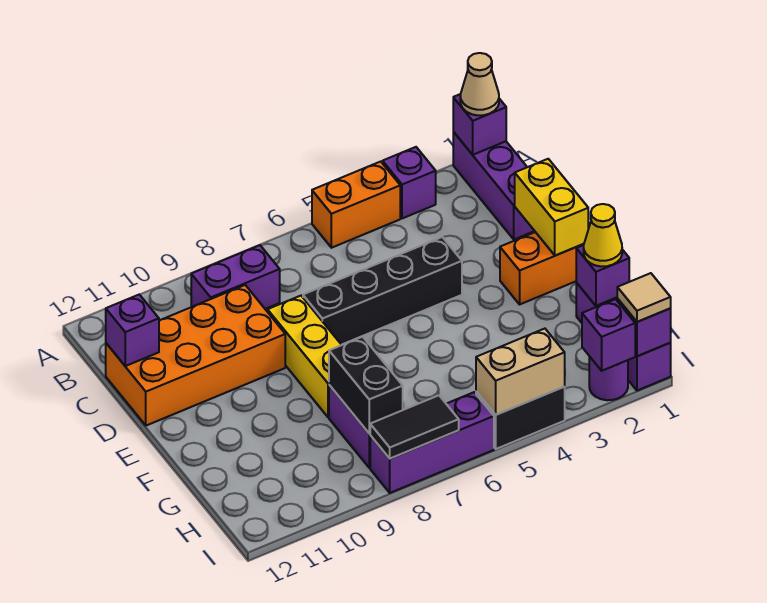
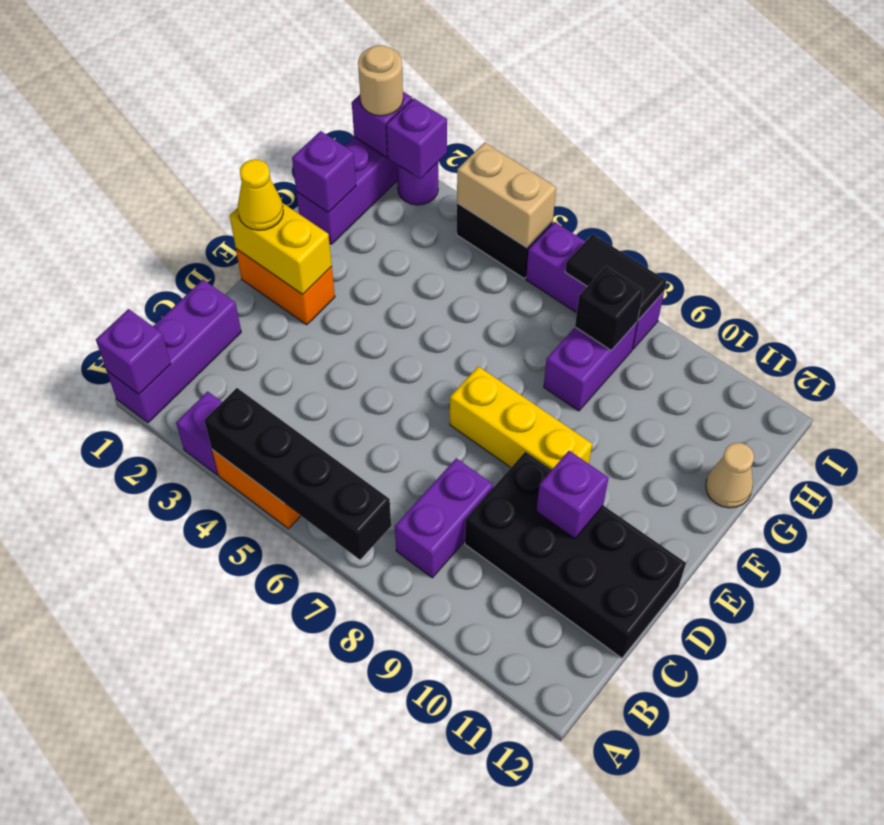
tan 1x1 cone [460,53,499,115] -> tan 1x1 cone moved to [706,443,754,508]
purple 1x2 brick [191,245,280,309] -> purple 1x2 brick turned to [395,458,493,578]
orange 2x4 brick [106,285,285,426] -> black 2x4 brick [465,452,686,658]
purple 1x1 brick [106,295,159,366] -> purple 1x1 brick moved to [536,451,609,539]
yellow 1x2 brick [515,159,588,256] -> yellow 1x2 brick turned to [230,203,332,294]
black 1x4 brick [303,237,462,345] -> black 1x4 brick moved to [204,388,391,560]
yellow 1x3 brick [268,296,341,418] -> yellow 1x3 brick turned to [450,366,592,470]
yellow 1x1 cone [584,204,622,266] -> yellow 1x1 cone moved to [238,159,283,230]
black 1x2 brick [329,337,403,433] -> black 1x1 brick [575,266,643,351]
tan 1x1 tile [617,273,671,322] -> tan 1x1 round brick [358,45,403,116]

